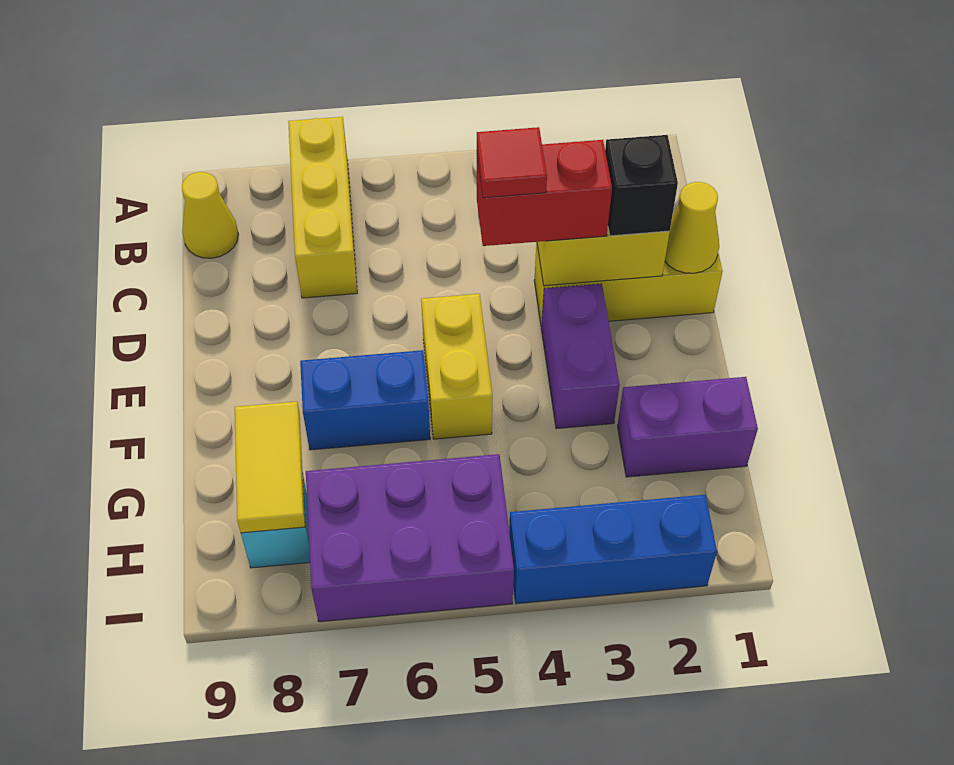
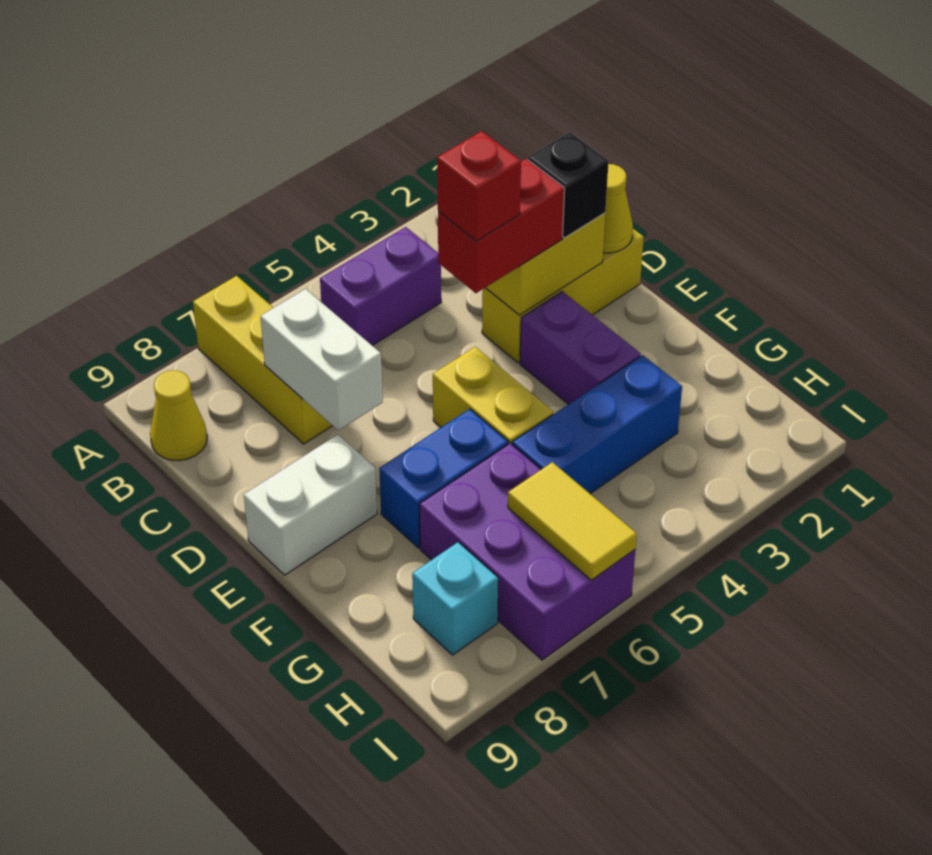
none -> white 1x2 brick [260,289,383,430]
red 1x1 tile [477,127,547,198] -> red 1x1 brick [437,131,521,241]
none -> white 1x2 brick [244,435,377,575]
purple 1x2 brick [617,377,758,477] -> purple 1x2 brick moved to [320,227,441,346]
yellow 1x2 tile [235,402,305,533] -> yellow 1x2 tile moved to [508,462,637,580]
purple 2x3 brick [306,454,514,622] -> purple 2x3 brick turned to [419,443,635,660]
blue 1x3 brick [509,495,717,603] -> blue 1x3 brick moved to [512,355,682,494]

